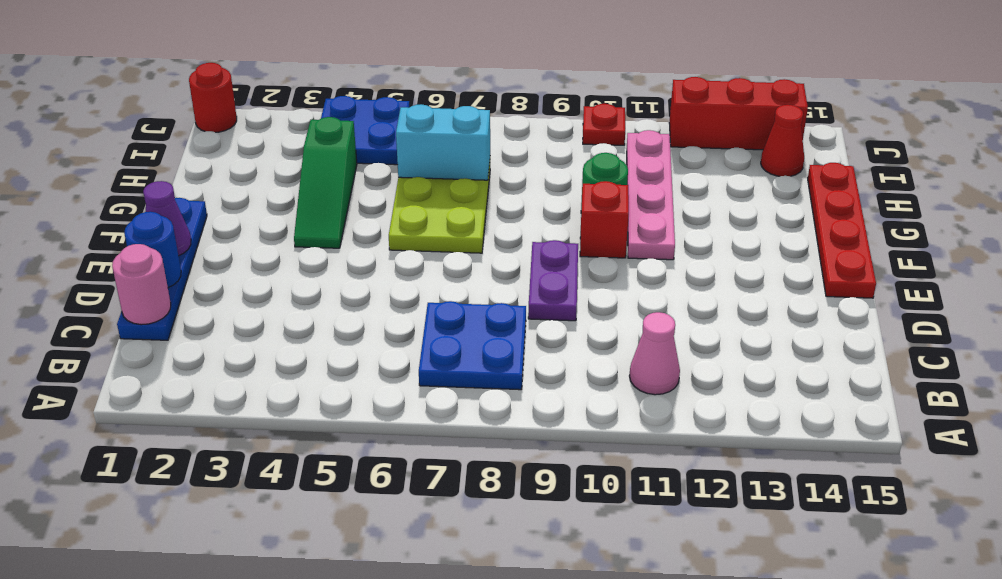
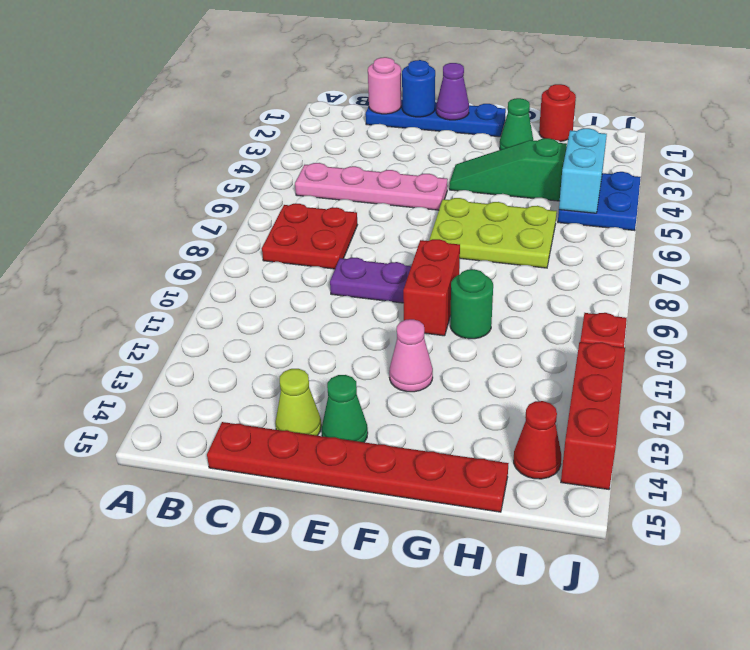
blue 2x2 plate [419,301,526,390] -> red 2x2 plate [262,204,357,269]
pink 1x1 cone [630,312,680,395] -> pink 1x1 cone moved to [389,319,433,392]
none -> lime 1x1 cone [275,369,321,436]
none -> green 1x1 cone [322,375,368,442]
red 1x4 plate [808,163,876,298] -> red 1x6 plate [207,422,509,512]
red 1x1 brick [580,181,629,258] -> red 1x2 brick [403,239,460,336]
pink 1x4 plate [627,130,675,260] -> pink 1x4 plate moved to [295,163,448,210]
none -> green 1x1 cone [500,98,533,150]
cyan 1x2 brick [396,104,490,180] -> cyan 1x2 brick moved to [559,128,607,213]
red 1x1 round brick [189,63,237,132] -> red 1x1 round brick moved to [539,84,576,142]

